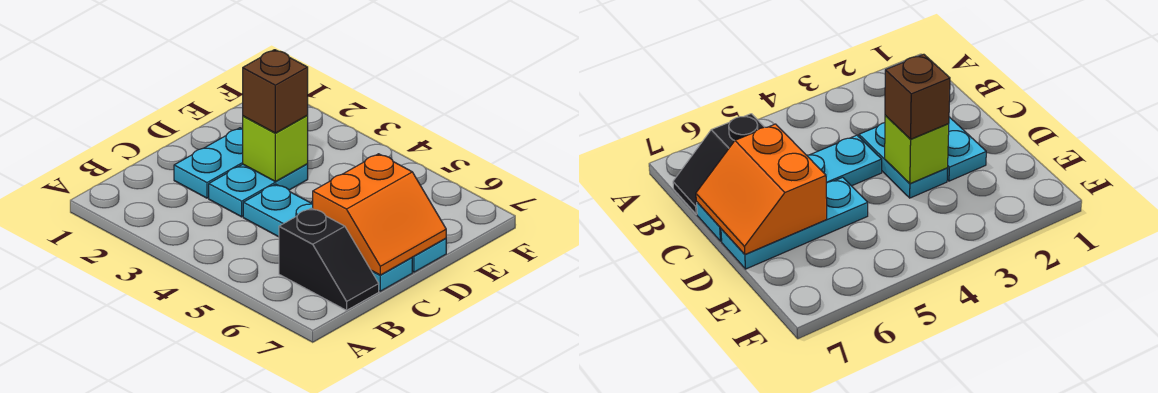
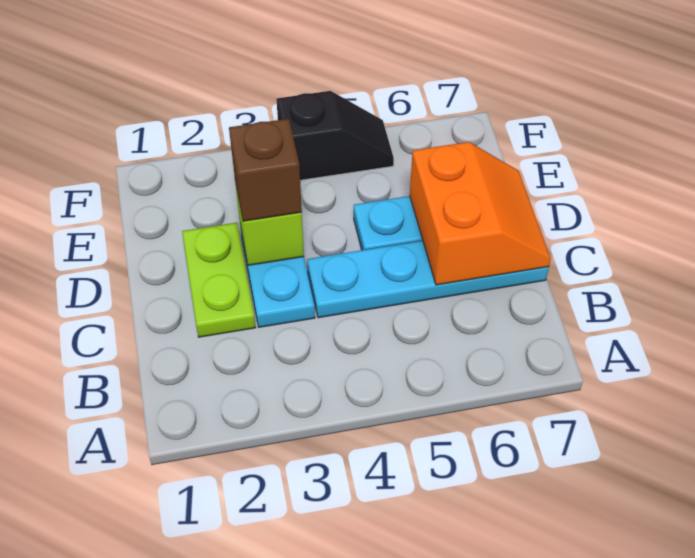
black 1x2 slope [279,208,379,310] -> black 1x2 slope moved to [276,91,394,180]
cyan 1x2 plate [174,128,243,198] -> lime 1x2 plate [182,223,256,337]

